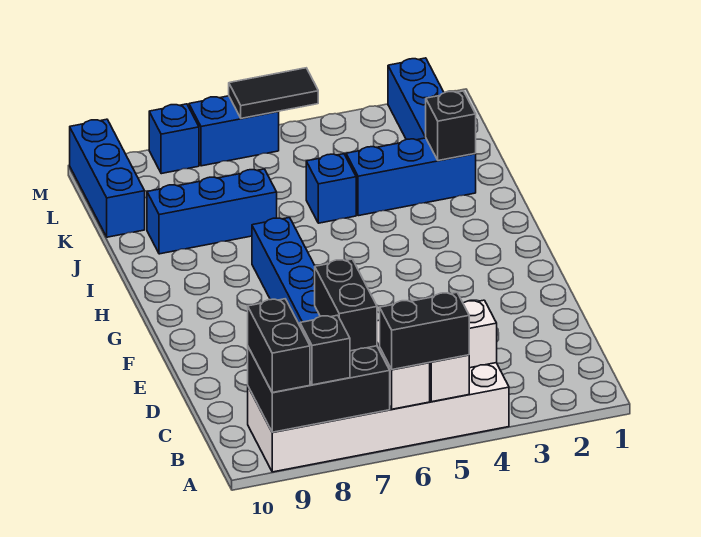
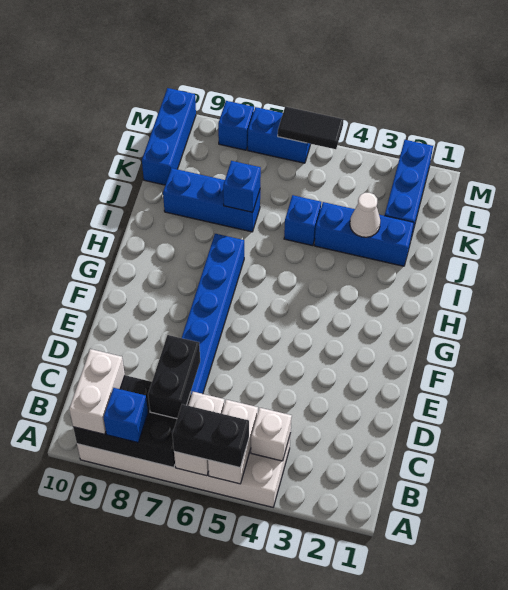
black 1x1 brick [300,315,350,385] -> blue 1x1 brick [103,388,148,443]
black 1x2 brick [248,299,310,393] -> white 1x2 brick [69,349,125,434]
black 1x1 brick [426,91,476,161] -> none
none -> white 1x1 cone [350,193,380,237]
none -> blue 1x1 brick [223,161,261,212]

